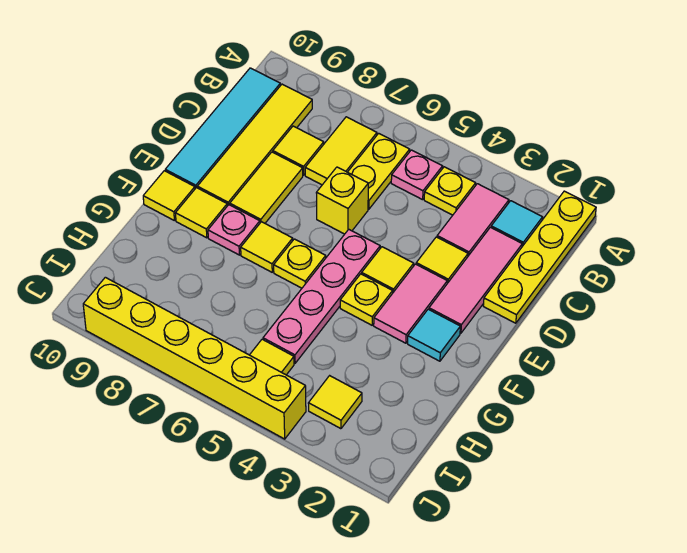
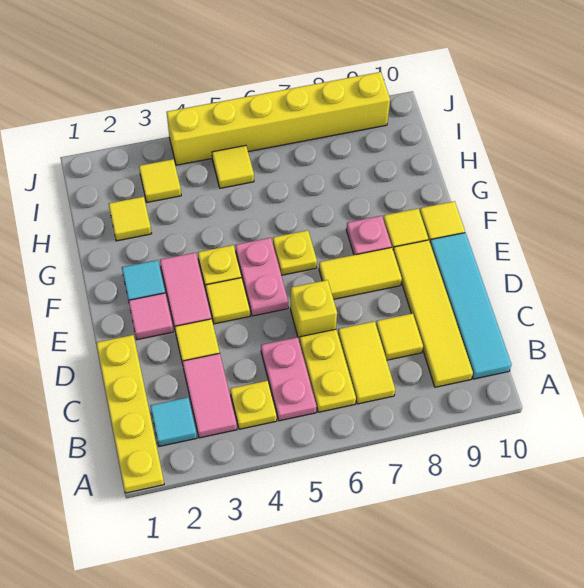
pink 1x1 plate [391,150,443,200] -> pink 1x2 plate [261,337,317,421]
pink 1x3 tile [429,227,522,333] -> pink 1x1 tile [129,293,173,340]
yellow 1x2 tile [230,152,303,223] -> yellow 1x2 tile turned to [319,247,402,299]
pink 1x4 plate [263,229,380,363] -> pink 1x2 plate [236,238,288,316]
yellow 1x1 tile [241,222,293,272] -> yellow 1x1 tile moved to [109,197,152,241]

